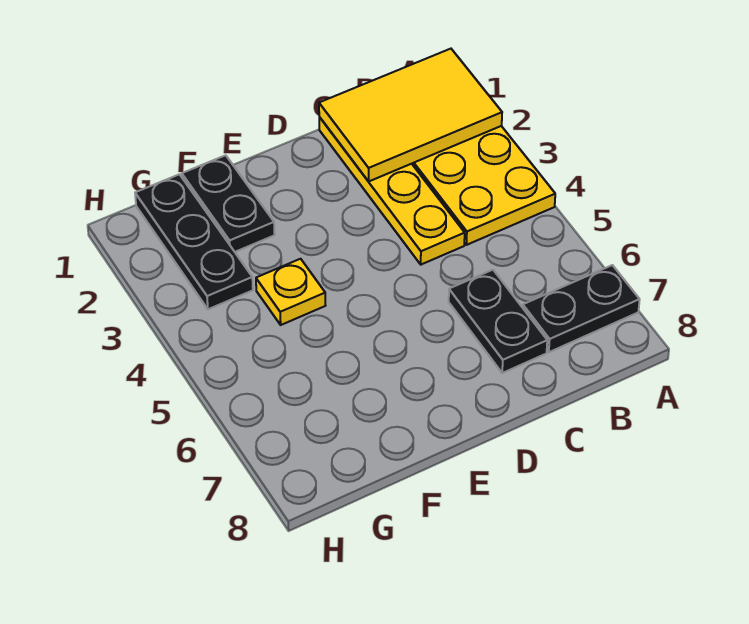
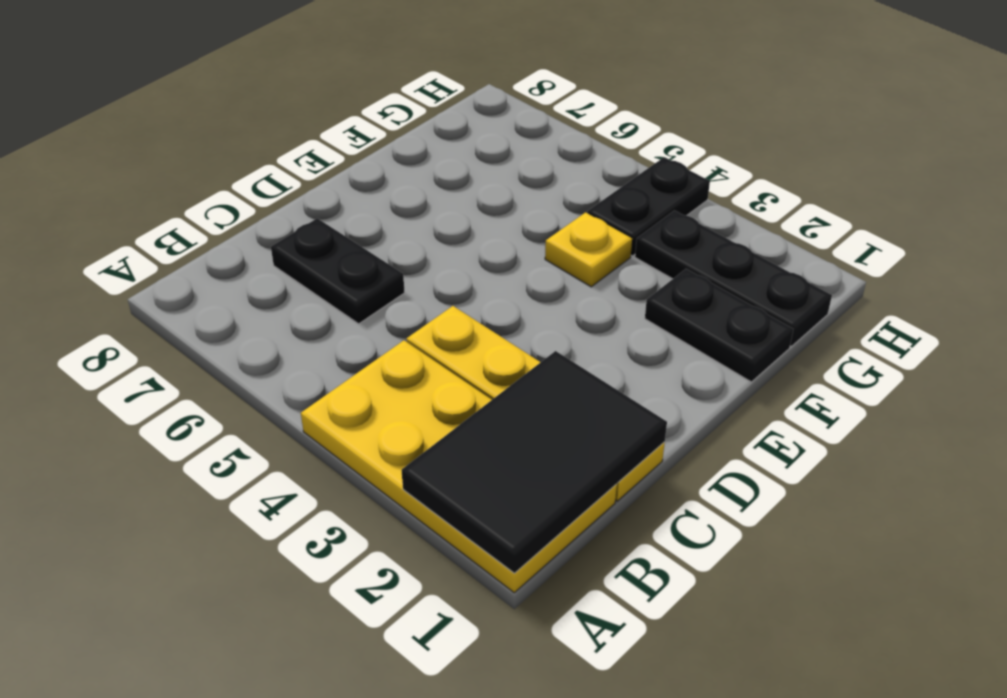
yellow 2x3 tile [319,49,502,181] -> black 2x3 tile [402,351,667,573]
black 1x2 plate [523,265,640,352] -> black 1x2 plate moved to [587,157,710,256]

